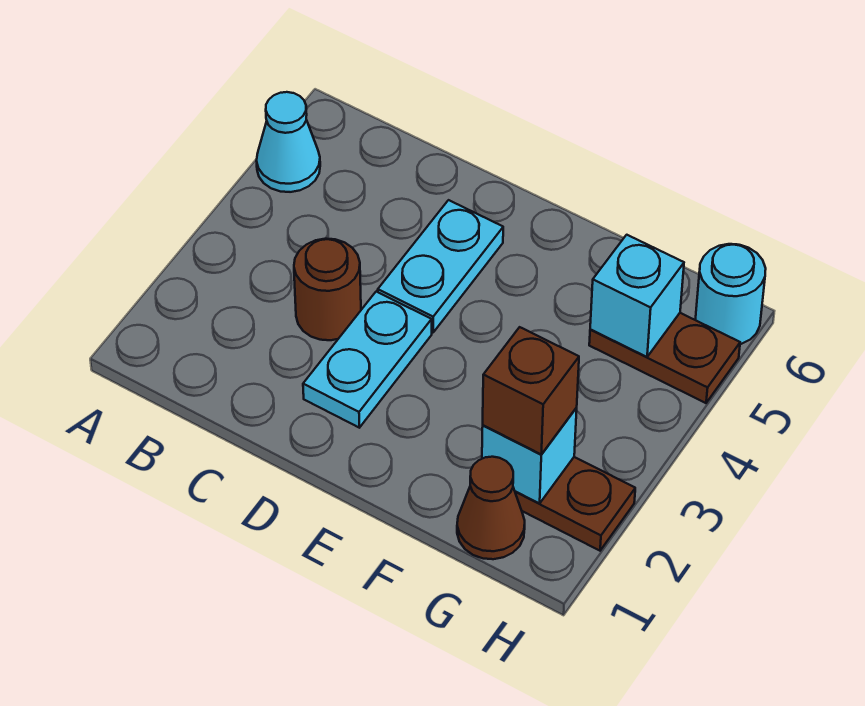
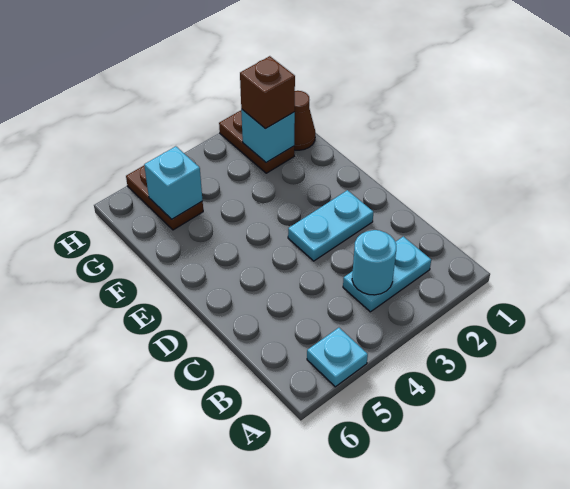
cyan 1x1 cone [257,92,320,192] -> cyan 1x1 plate [307,328,368,387]
brown 1x1 round brick [294,239,361,340] -> none
cyan 1x2 plate [378,200,503,332] -> cyan 1x2 plate moved to [343,236,431,312]
cyan 1x1 round brick [696,244,766,344] -> cyan 1x1 round brick moved to [352,230,396,295]

